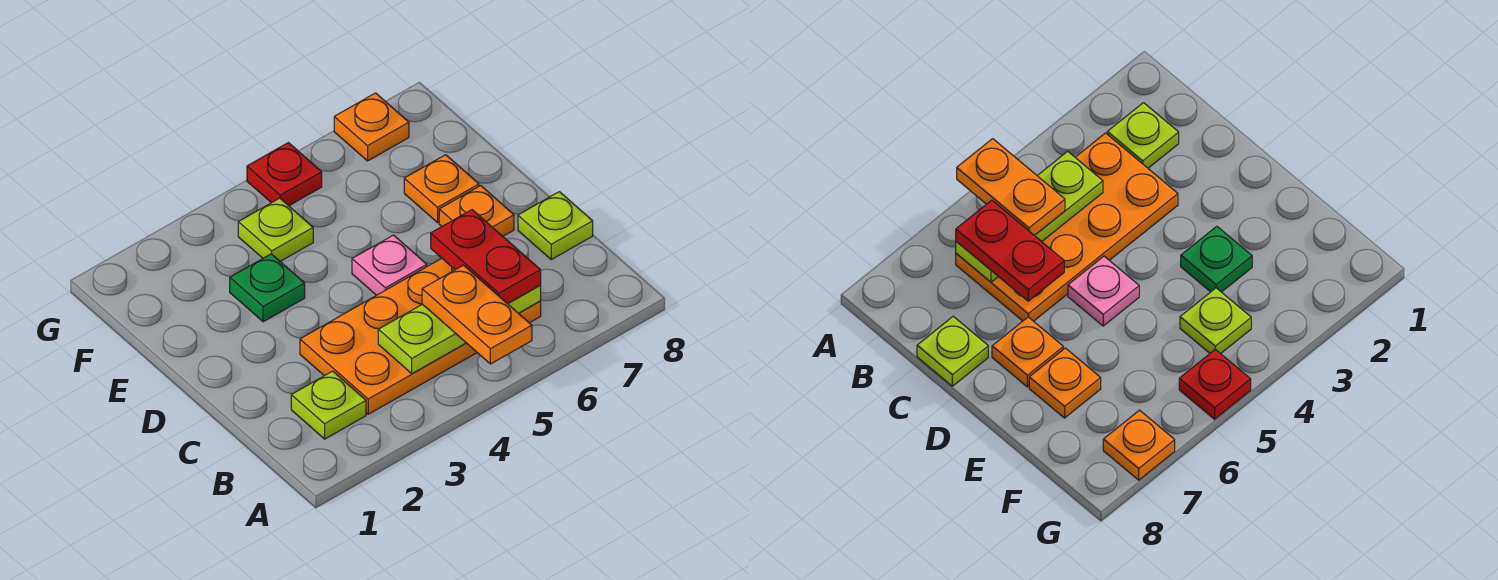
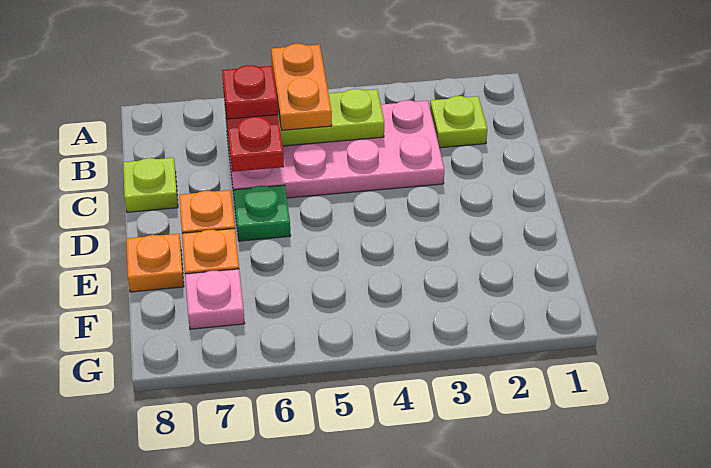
orange 2x4 plate [300,258,541,414] -> pink 2x4 plate [226,100,444,198]
pink 1x1 plate [352,235,427,295] -> pink 1x1 plate moved to [185,269,245,329]
green 1x1 plate [230,254,305,322] -> green 1x1 plate moved to [234,185,291,241]
lime 1x1 plate [238,198,313,261] -> none
red 1x1 plate [247,143,322,206] -> red 1x1 plate moved to [222,65,278,119]
orange 1x1 plate [334,93,409,161] -> orange 1x1 plate moved to [126,234,184,292]

